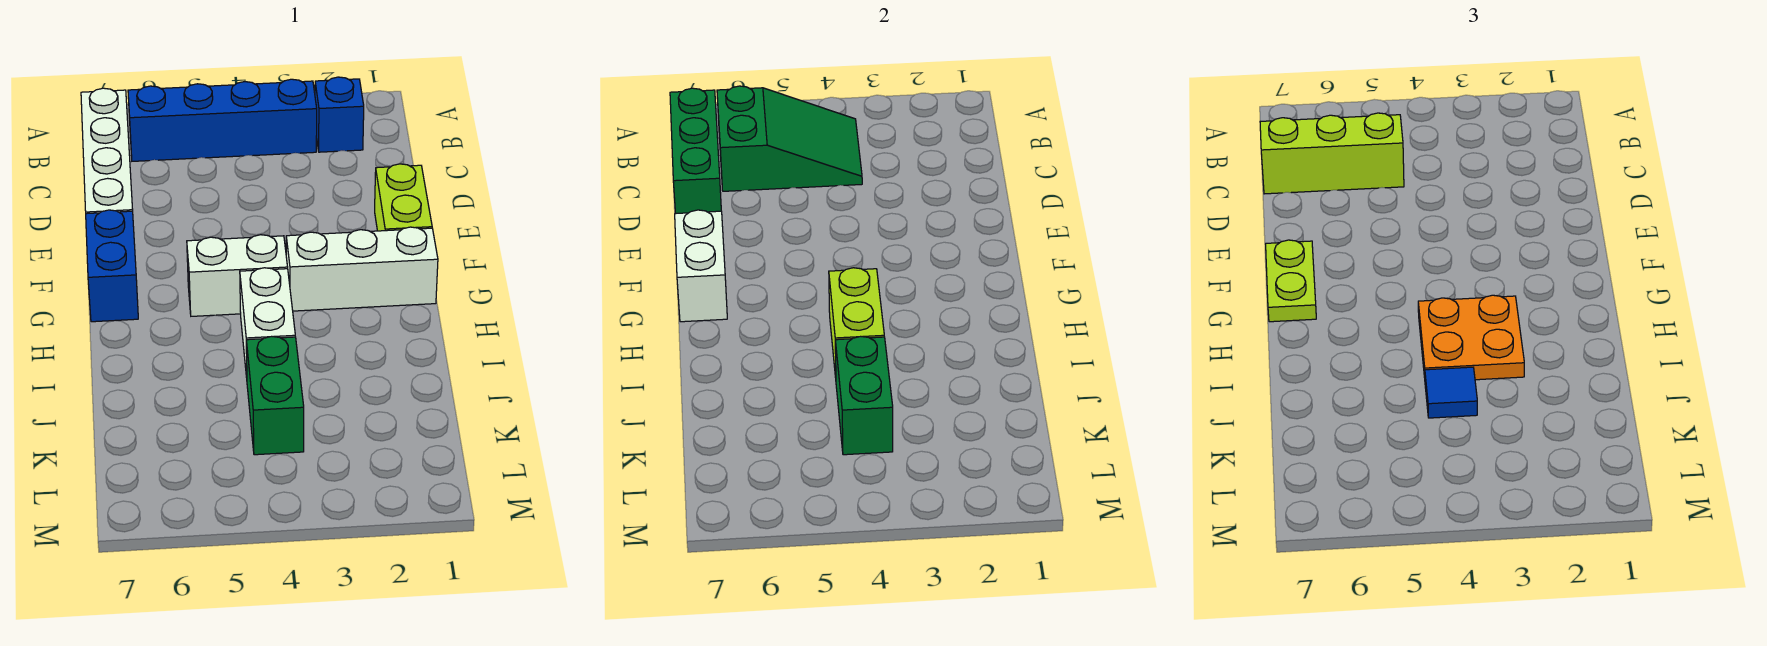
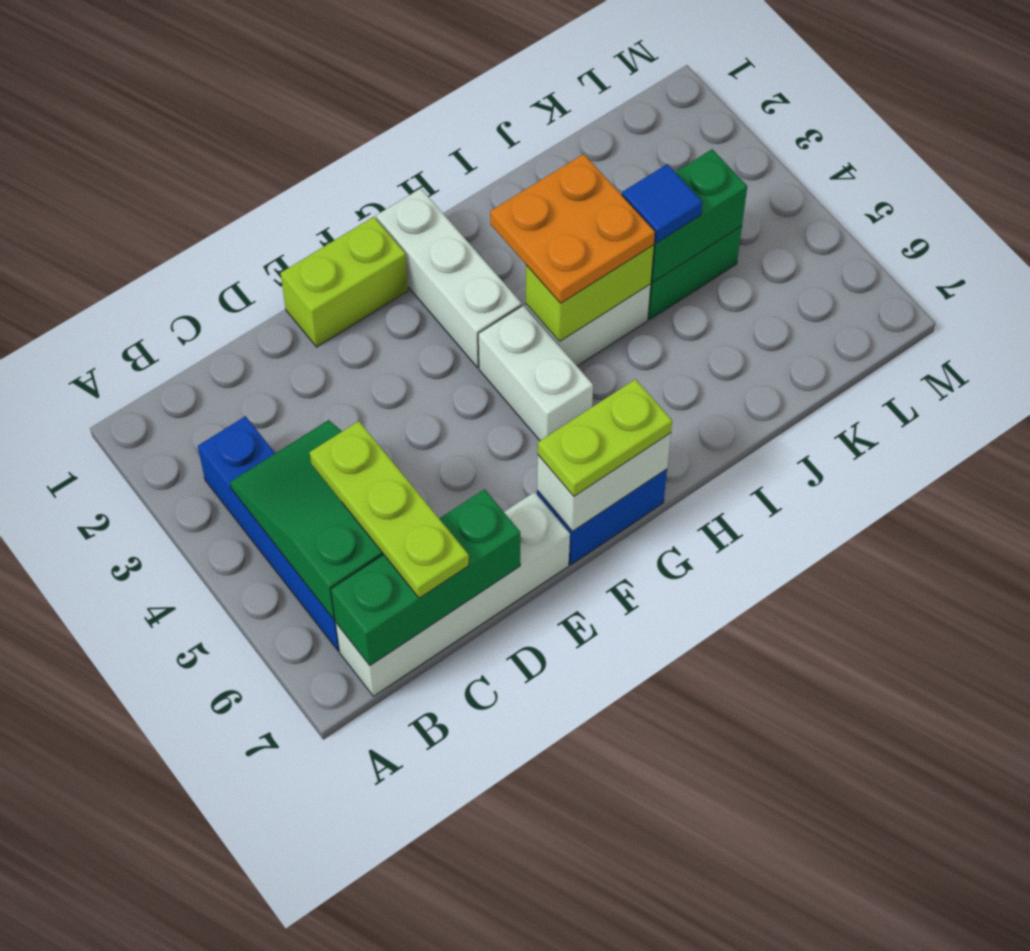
blue 1x1 brick [315,77,364,152] -> none
lime 1x3 brick [1260,113,1404,194] -> lime 1x3 plate [310,421,469,598]

